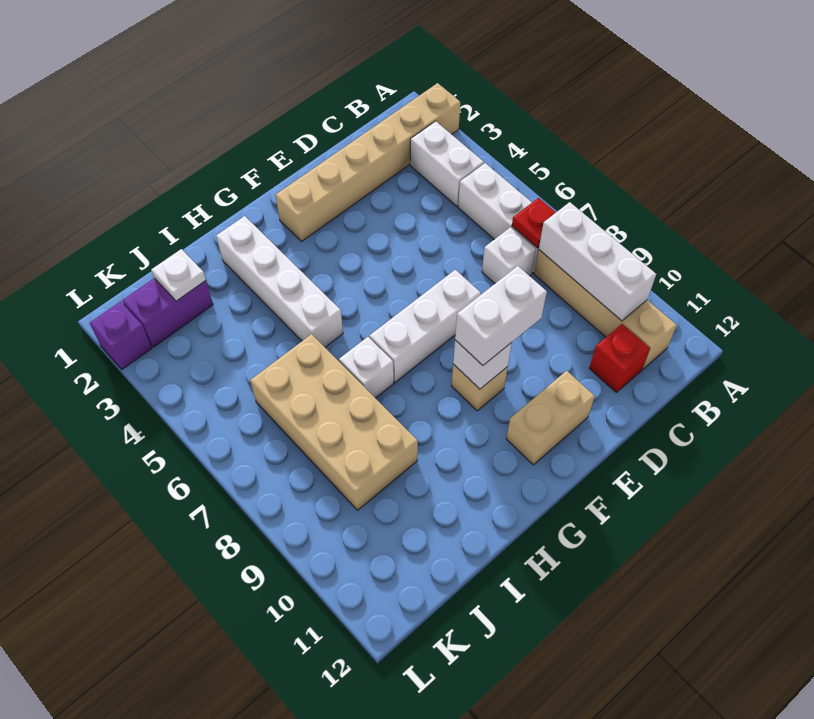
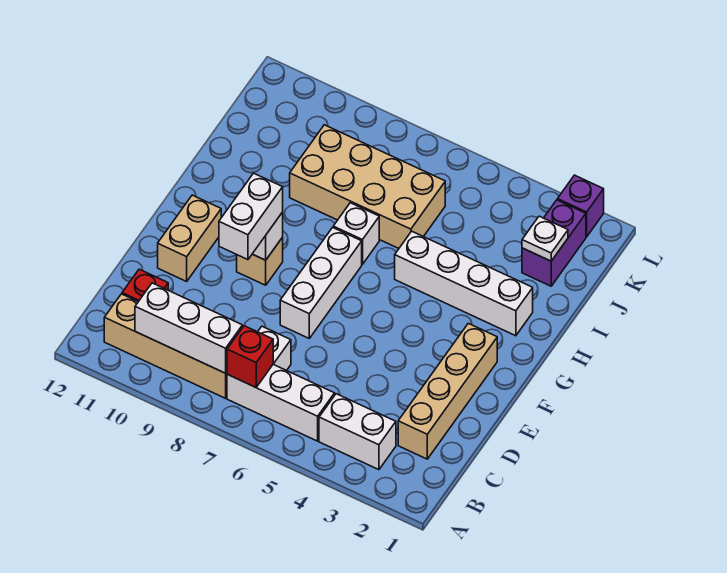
tan 1x6 brick [276,83,460,241] -> tan 1x4 brick [398,323,497,459]
red 1x1 plate [512,198,556,248] -> red 1x1 brick [227,326,273,387]

